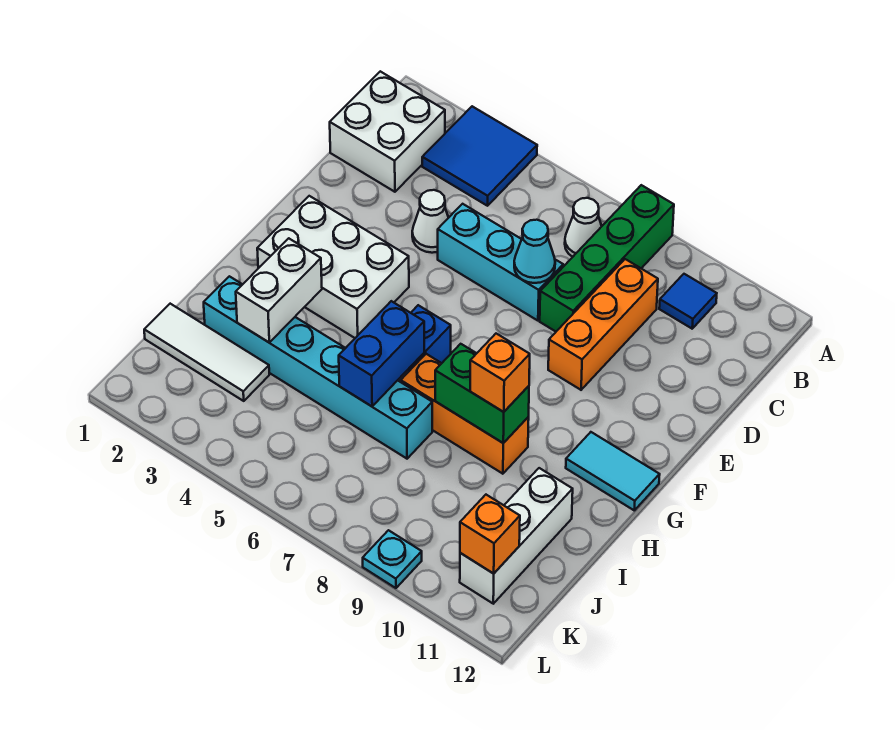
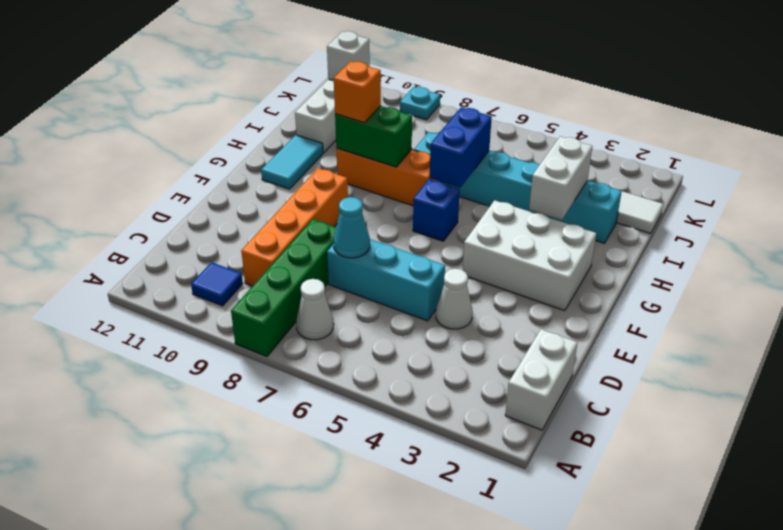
blue 2x2 tile [422,106,537,206] -> none
white 2x2 brick [330,71,445,192] -> white 1x2 brick [505,329,577,430]
orange 1x3 brick [548,259,658,390] -> orange 1x4 brick [241,168,348,286]
cyan 1x2 tile [566,432,660,510] -> cyan 1x2 tile turned to [261,135,323,189]
orange 1x1 brick [460,495,520,574] -> white 1x1 brick [327,31,370,81]

